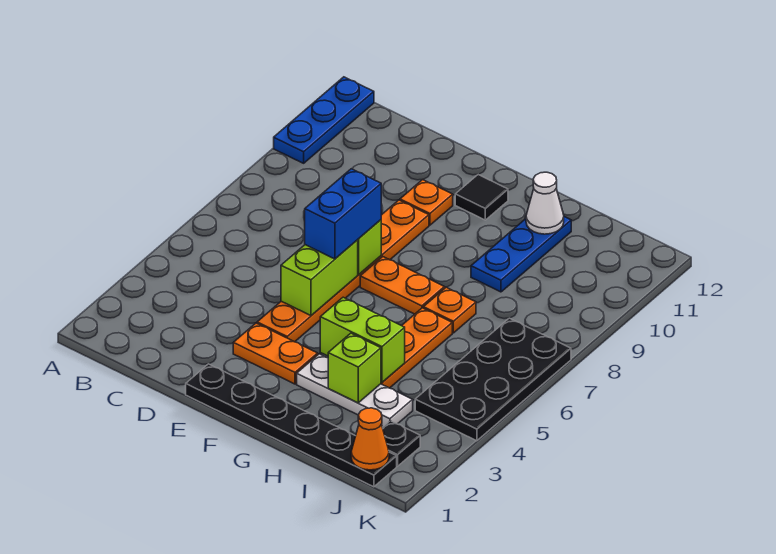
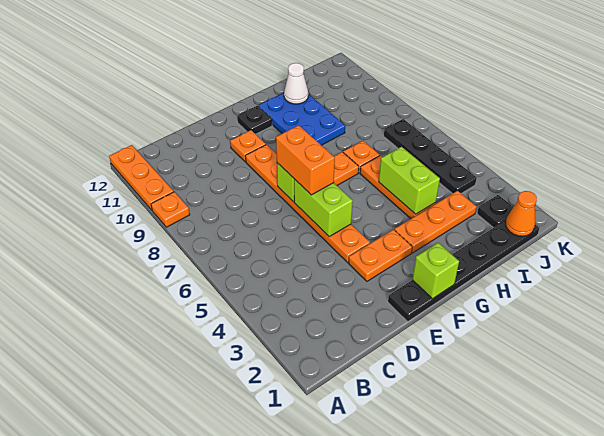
none -> orange 1x1 plate [151,192,190,227]
blue 1x3 plate [274,77,374,163] -> orange 1x3 plate [109,145,174,210]
blue 1x2 brick [305,169,381,259] -> orange 1x2 brick [276,125,335,195]
black 1x1 tile [455,174,508,220] -> black 1x1 plate [237,106,272,134]
white 1x3 plate [297,354,413,427] -> orange 1x3 plate [394,191,477,253]
lime 1x2 brick [320,297,405,382] -> lime 1x2 brick turned to [379,147,440,214]
lime 1x1 brick [328,333,381,403] -> lime 1x1 brick moved to [412,243,459,299]
blue 1x3 plate [471,217,571,292] -> blue 2x3 plate [259,93,345,145]
black 2x4 plate [415,318,571,441] -> black 1x4 plate [384,119,477,194]

